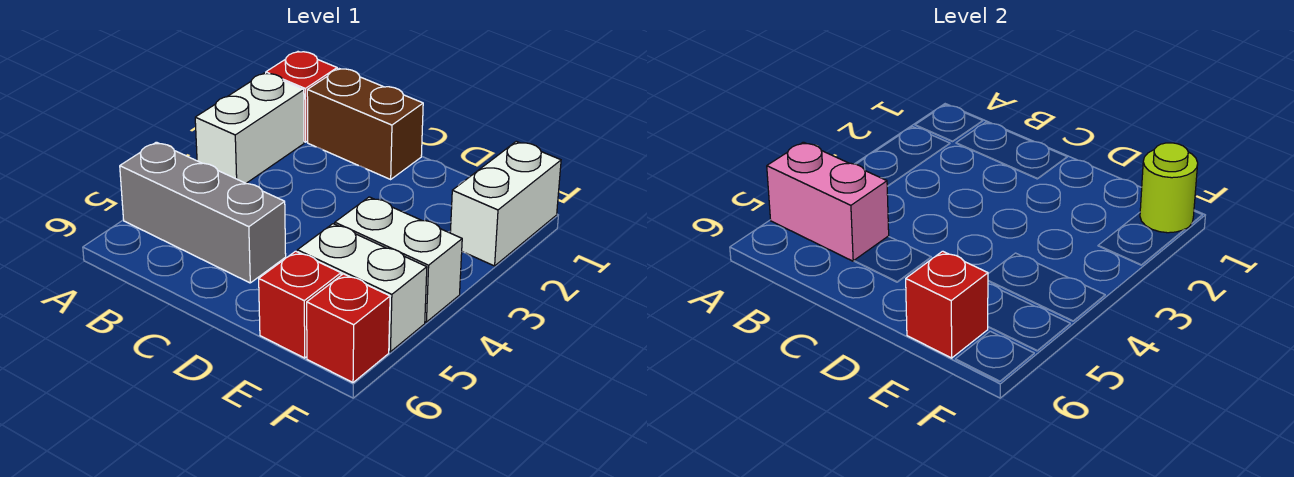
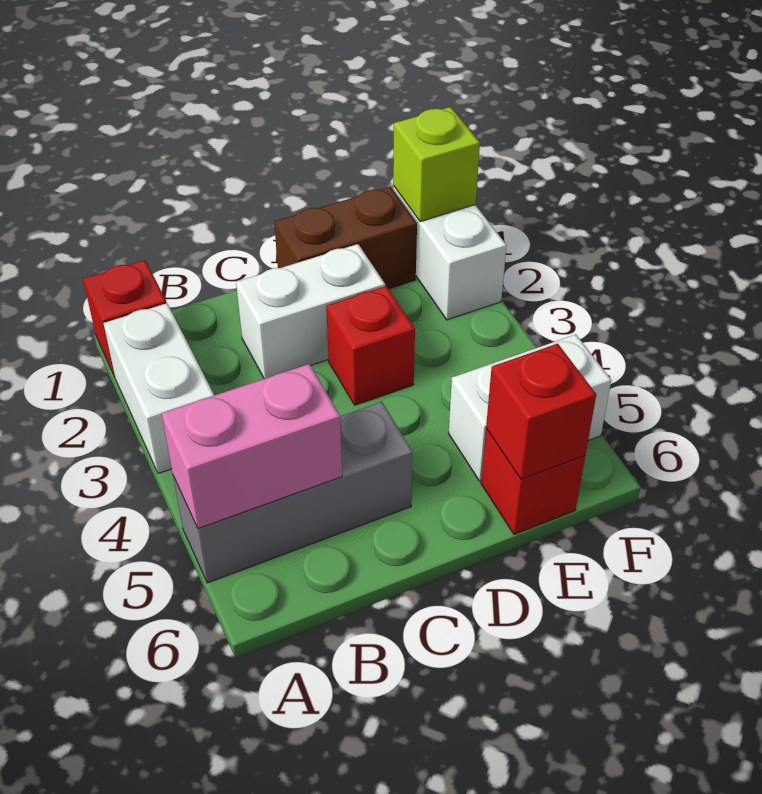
brown 1x2 brick [307,69,423,179] -> brown 1x2 brick moved to [274,187,417,289]
white 1x2 brick [335,197,462,322] -> white 1x2 brick moved to [236,244,385,379]
lime 1x1 round brick [1140,143,1198,233] -> lime 1x1 brick [393,107,480,222]
red 1x1 brick [307,274,390,382] -> red 1x1 brick moved to [326,286,415,405]

